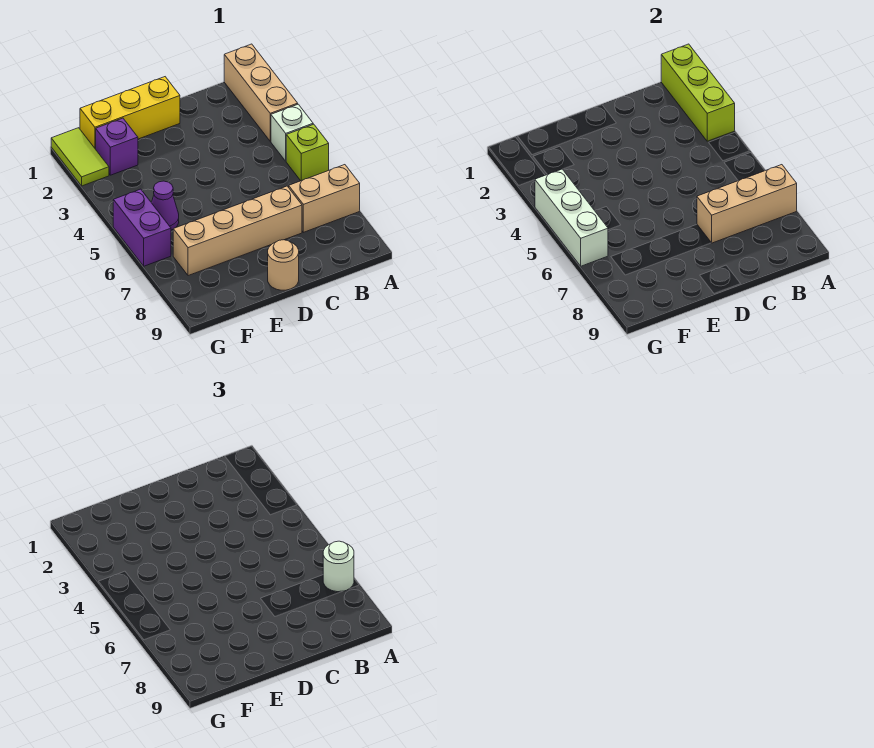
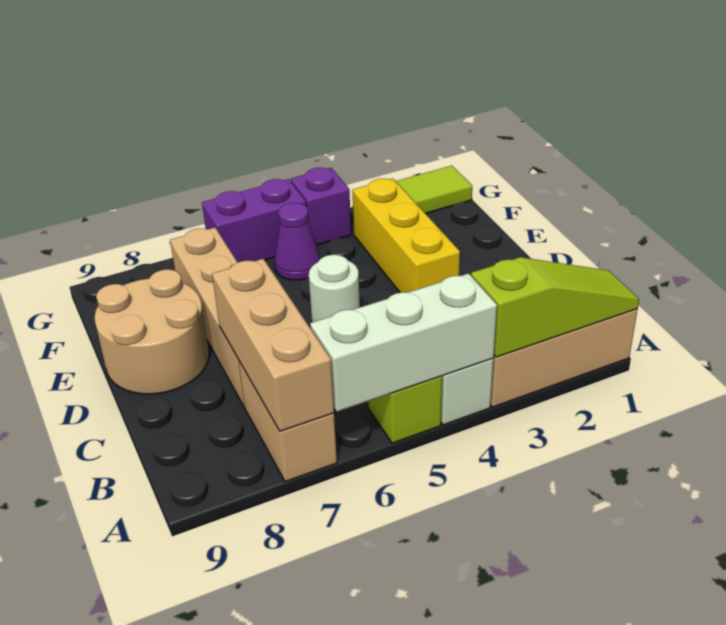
lime 1x3 brick [661,44,735,141] -> lime 1x3 slope [471,257,639,357]
white 1x1 round brick [323,541,354,592] -> white 1x1 round brick moved to [309,255,360,322]
yellow 1x3 brick [80,77,180,149] -> yellow 1x3 brick moved to [352,178,460,293]
tan 1x1 round brick [268,240,299,290] -> tan 2x2 round brick [95,269,209,394]
purple 1x1 brick [96,118,138,175] -> purple 1x1 brick moved to [291,168,351,245]
white 1x3 brick [535,169,608,266] -> white 1x3 brick moved to [310,273,497,412]

